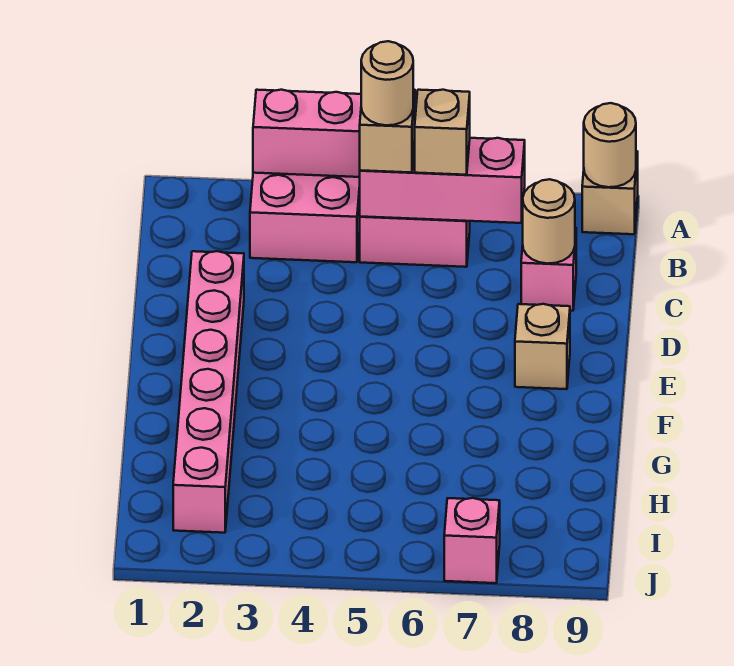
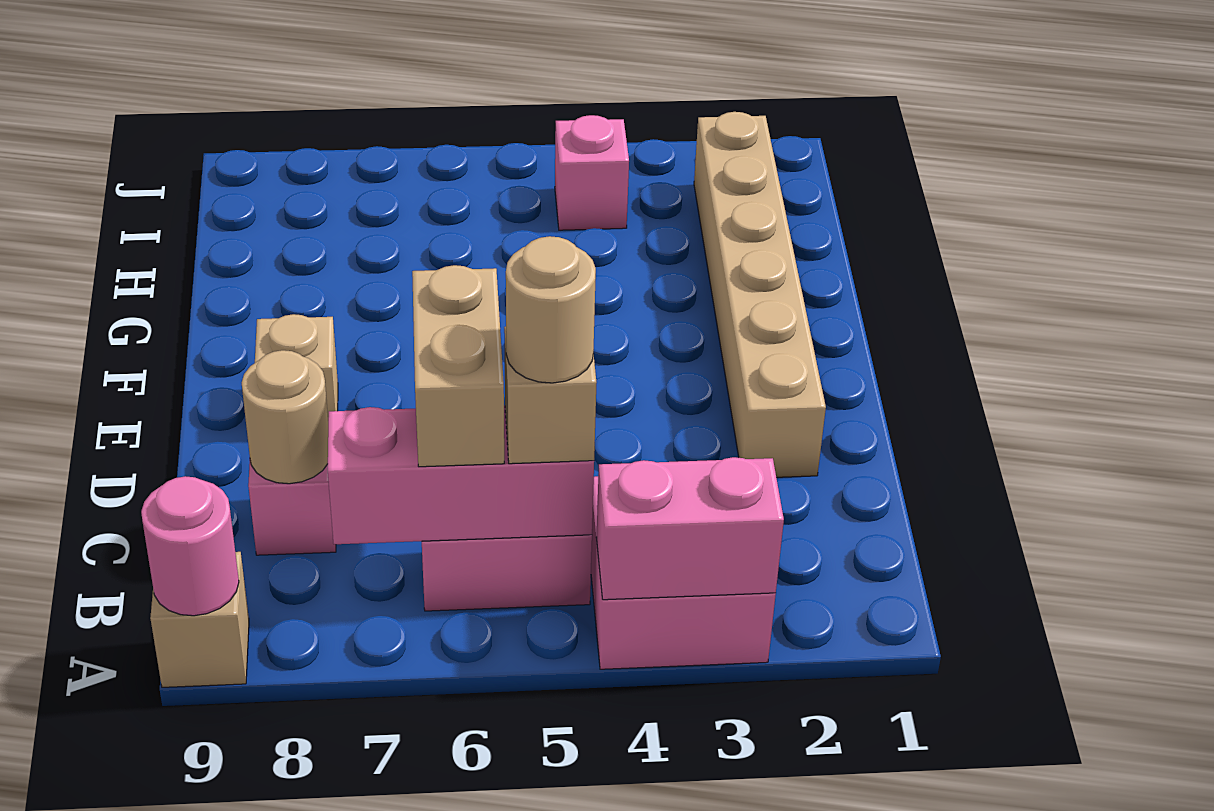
tan 1x1 round brick [584,103,636,187] -> pink 1x1 round brick [141,476,239,616]
tan 1x1 brick [415,90,470,175] -> tan 1x2 brick [412,265,504,467]
pink 1x6 brick [173,251,244,533] -> tan 1x6 brick [694,112,826,477]
pink 1x1 brick [444,498,500,583] -> pink 1x1 brick moved to [555,115,629,230]

